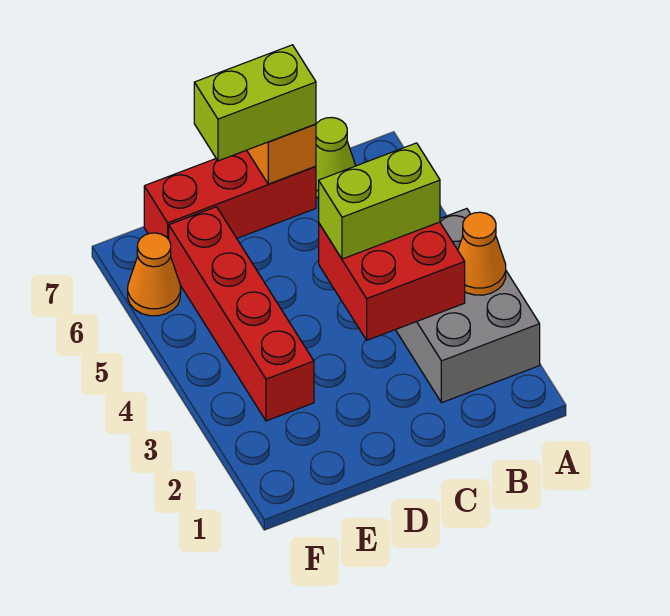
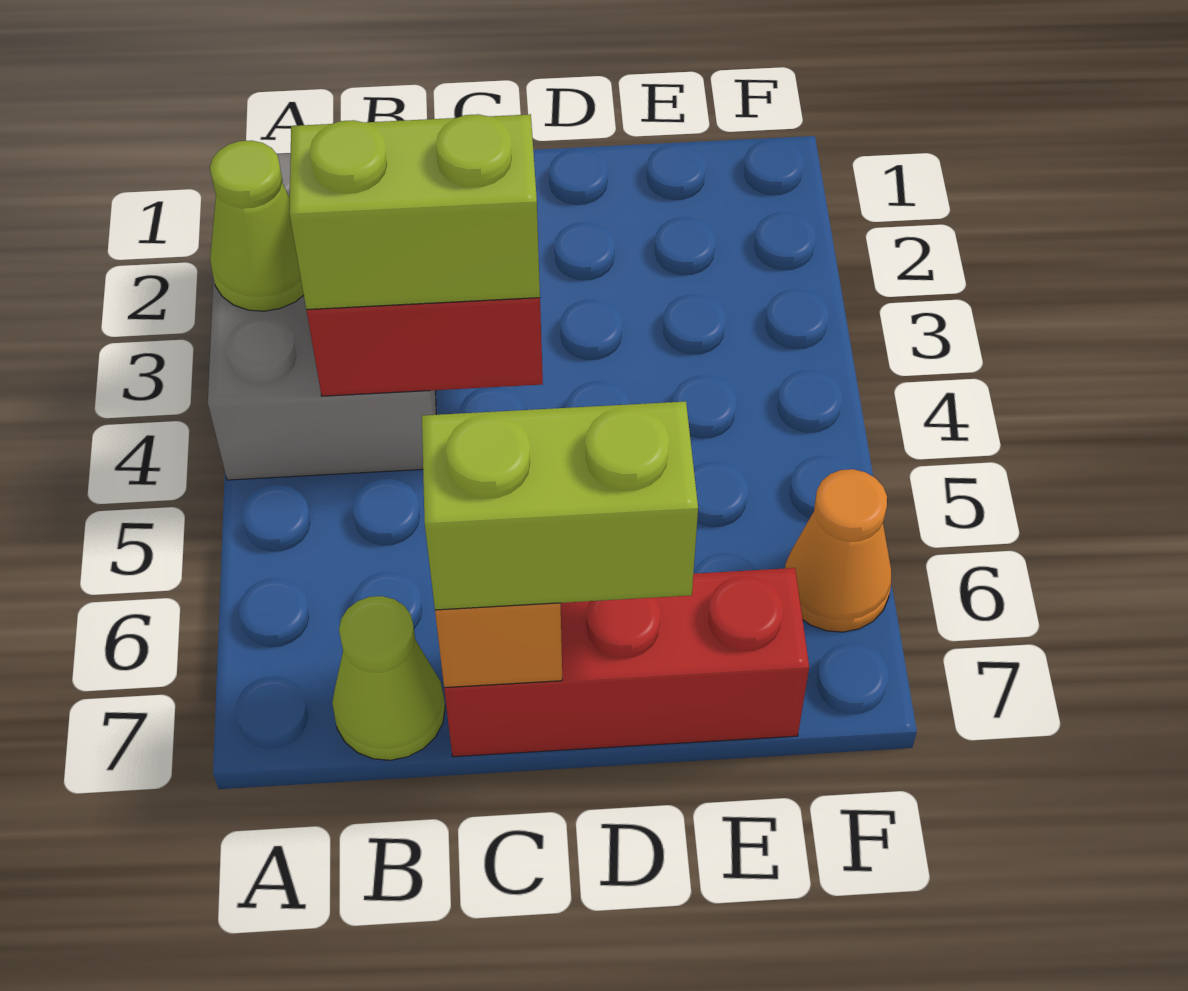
orange 1x1 cone [458,212,506,295] -> lime 1x1 cone [210,140,304,311]
red 1x4 brick [169,207,314,421] -> none

